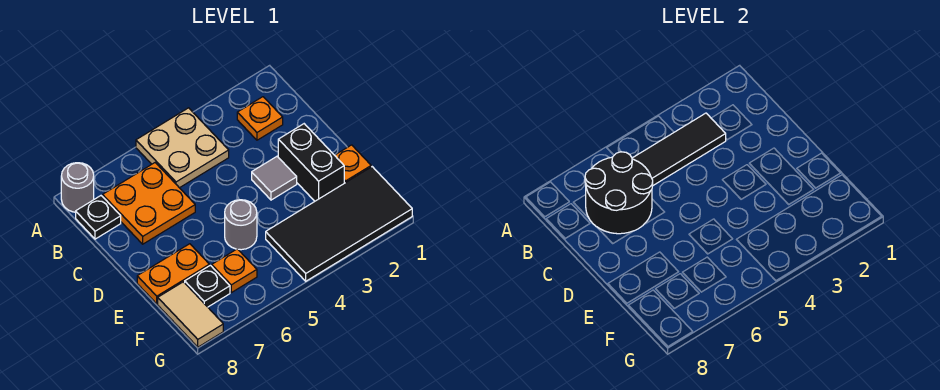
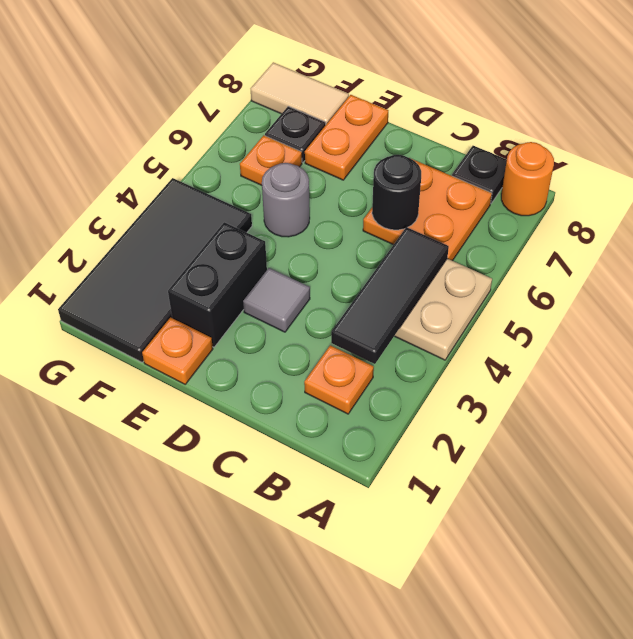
grey 1x1 round brick [61,163,94,212] -> orange 1x1 round brick [501,142,554,216]
black 2x2 round brick [585,152,653,234] -> black 1x1 round brick [372,155,421,230]
black 1x2 brick [278,124,344,201] -> black 1x2 brick turned to [168,222,267,347]

